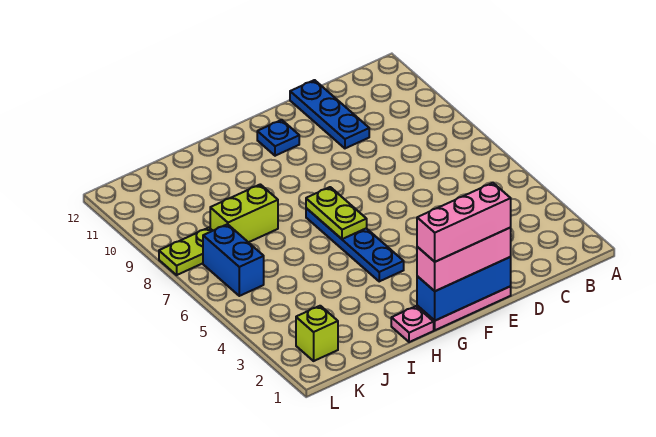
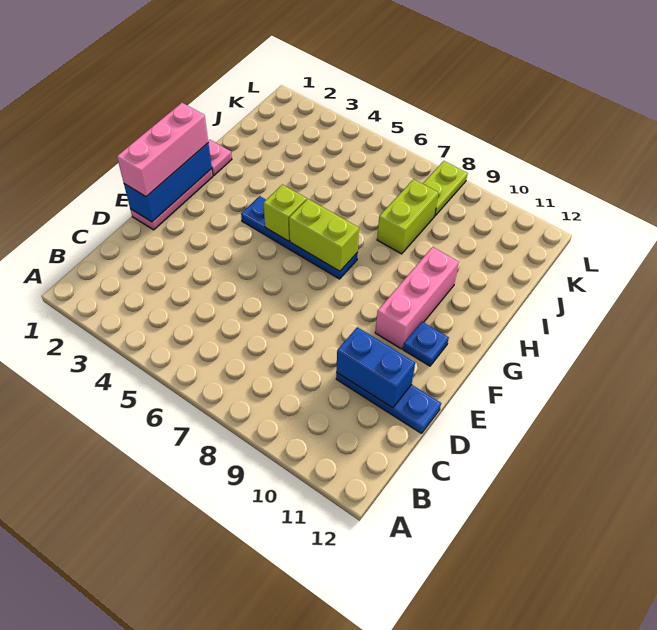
pink 1x3 brick [417,183,511,262] -> pink 1x3 brick moved to [375,247,459,349]
lime 1x2 plate [306,187,367,239] -> lime 1x2 brick [289,199,359,271]
lime 1x1 brick [296,306,338,361] -> lime 1x1 brick moved to [263,185,307,241]
blue 1x2 brick [203,224,264,296] -> blue 1x2 brick moved to [336,327,415,408]

